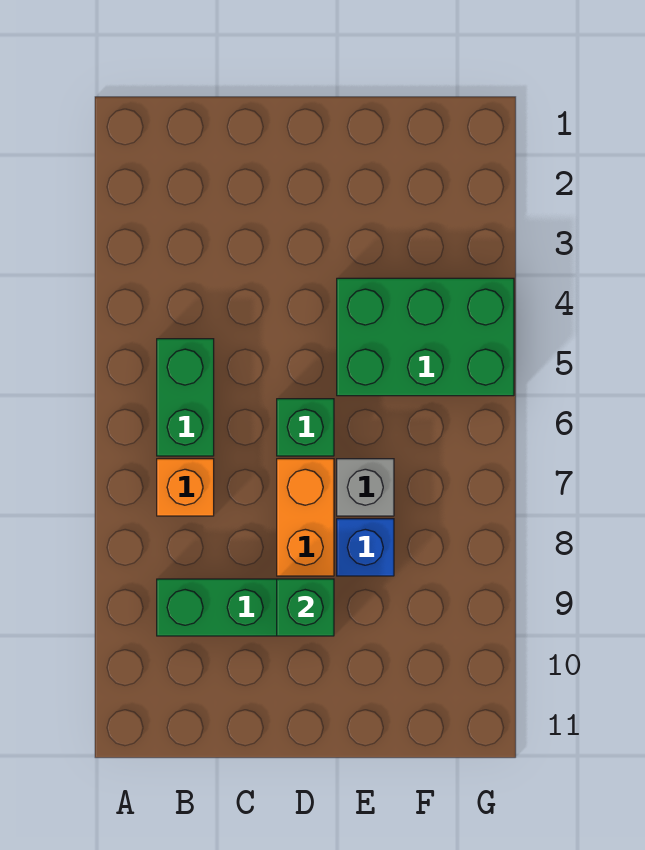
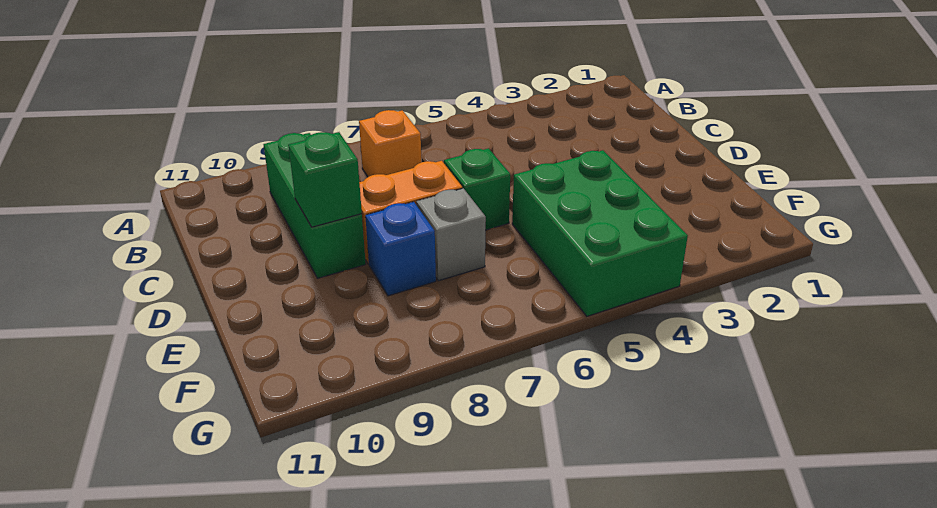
green 1x2 brick [157,339,214,456] -> none

